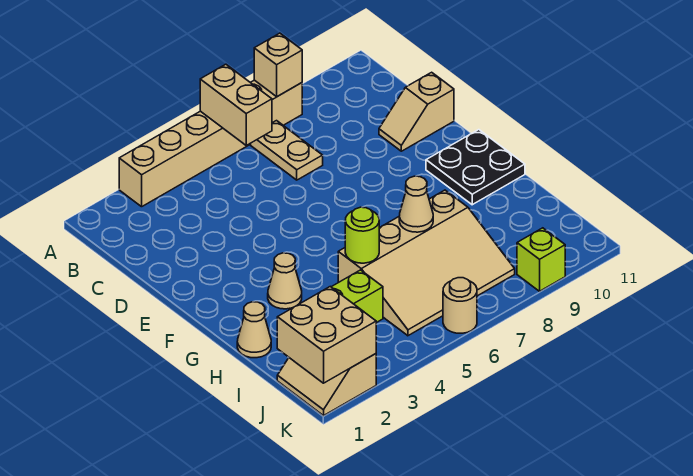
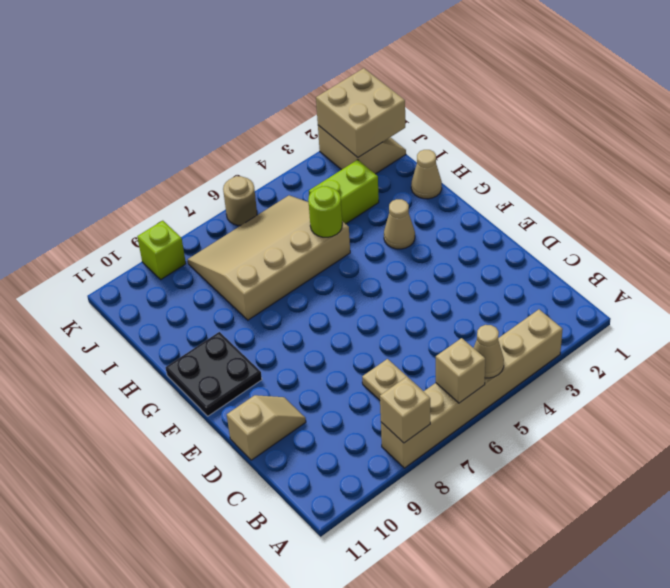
tan 1x2 brick [200,64,272,145] -> tan 1x1 brick [436,338,485,403]
tan 1x1 cone [399,176,433,232] -> tan 1x1 cone moved to [474,325,504,378]

